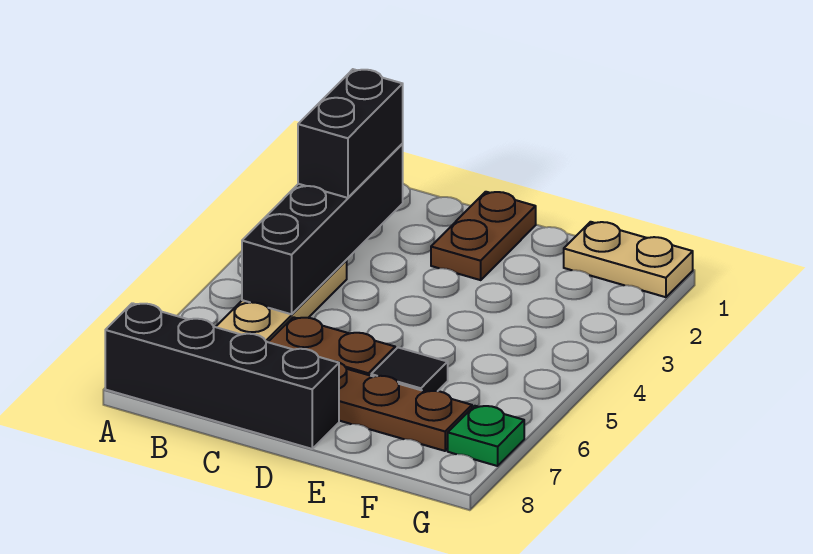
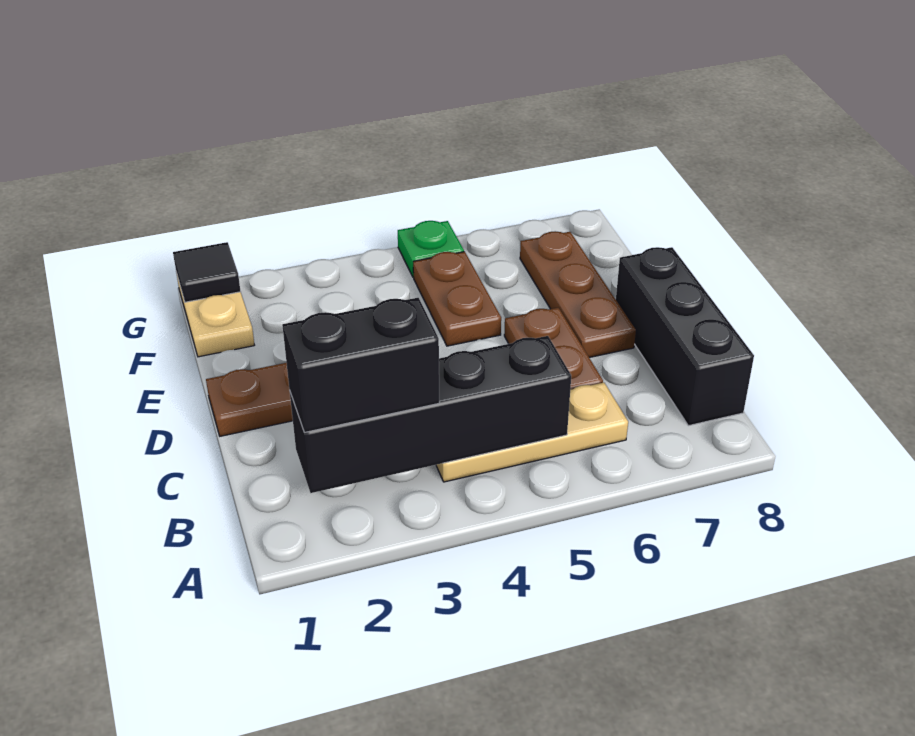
black 1x4 brick [105,303,339,449] -> black 1x3 brick [616,247,754,426]
none -> brown 1x2 plate [413,252,501,346]
black 1x1 tile [371,348,448,392] -> black 1x1 tile moved to [173,242,241,302]
green 1x1 plate [448,406,524,466] -> green 1x1 plate moved to [398,221,464,277]

